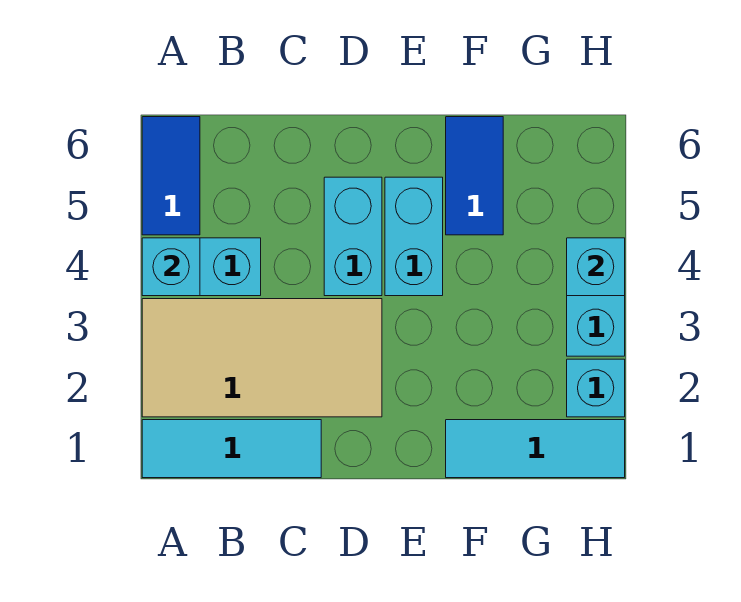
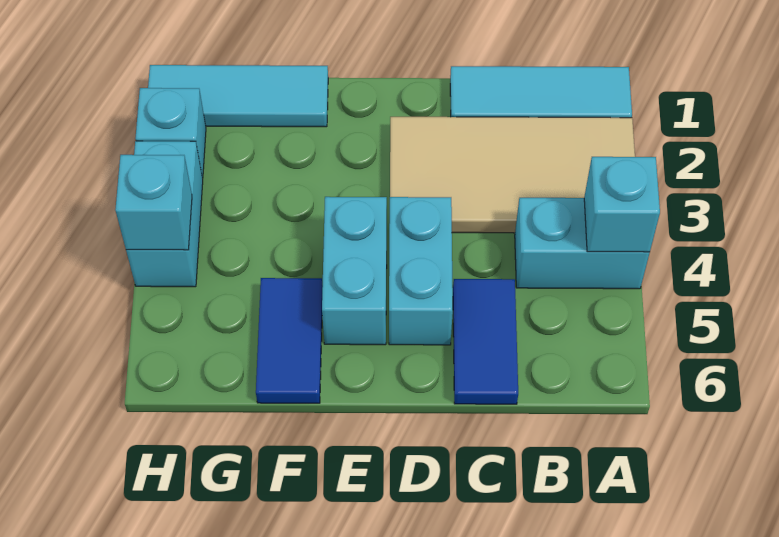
blue 1x2 tile [142,117,200,235] -> blue 1x2 tile moved to [453,279,518,404]

